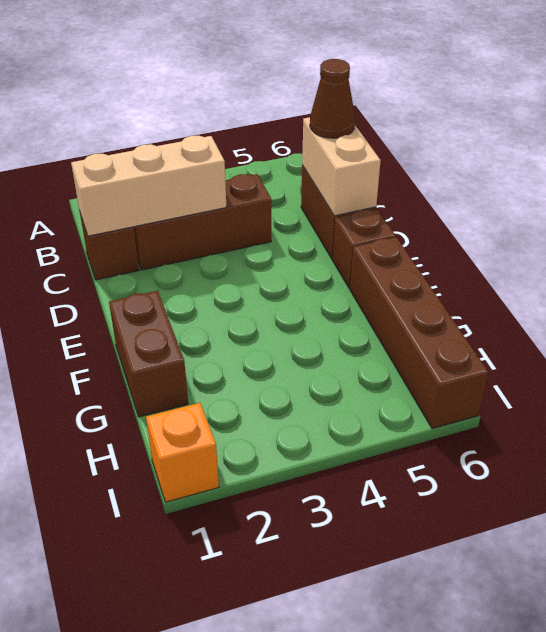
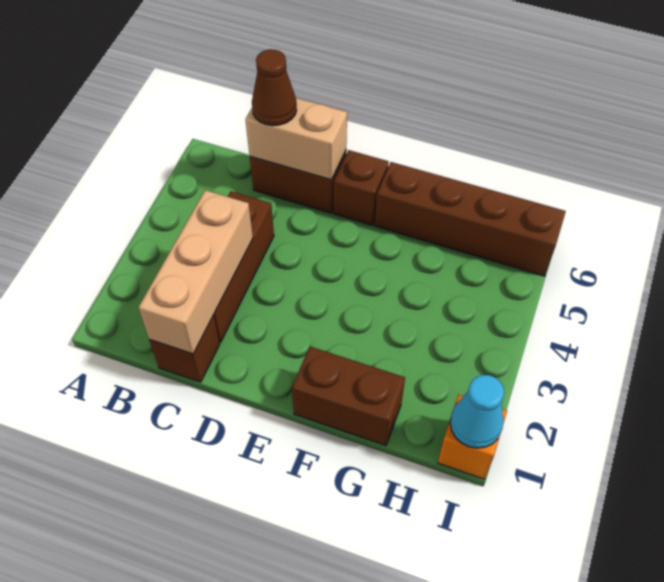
none -> cyan 1x1 cone [450,375,504,448]

